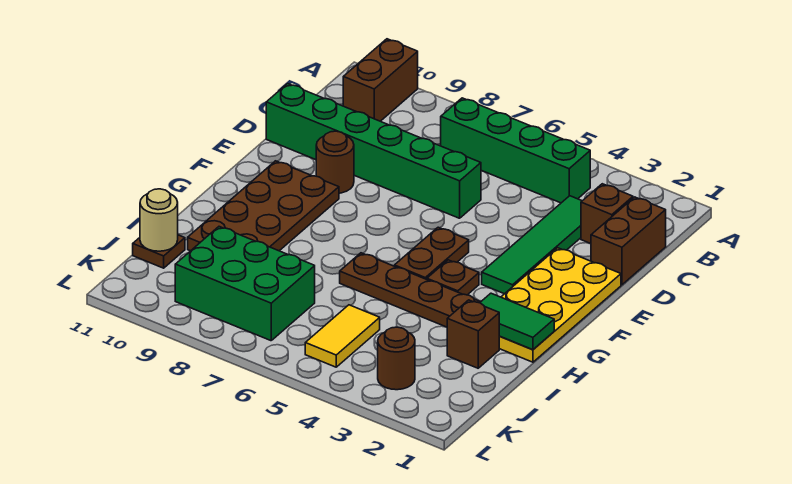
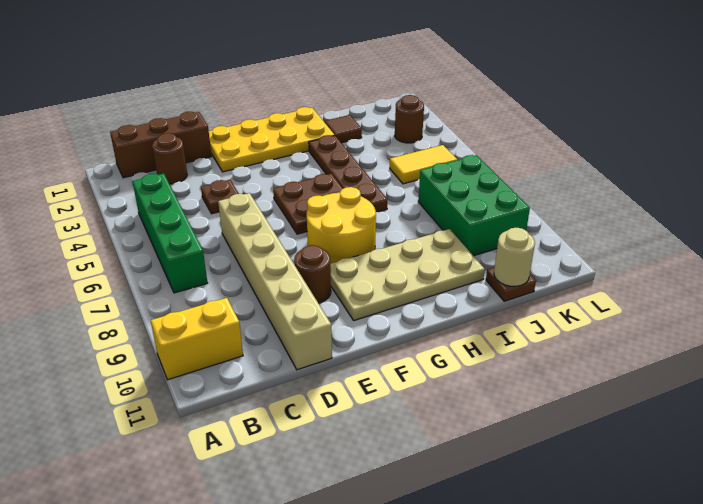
brown 1x2 brick [343,39,418,121] -> yellow 1x2 brick [151,298,243,380]
brown 1x2 brick [591,197,666,285] -> brown 1x3 brick [110,112,212,178]
brown 1x1 brick [581,184,633,244] -> brown 1x1 round brick [152,133,187,184]
green 1x4 tile [482,196,582,294] -> none
green 1x6 brick [266,84,481,218] -> tan 1x6 brick [218,193,332,370]
brown 1x2 plate [394,227,469,280] -> brown 2x2 plate [273,174,343,234]
none -> yellow 2x2 round brick [307,187,376,264]
brown 2x4 plate [188,161,339,251] -> tan 2x4 plate [330,229,485,320]
brown 1x1 plate [427,260,479,295] -> brown 1x1 plate moved to [201,180,239,214]
green 1x2 tile [480,293,554,350] -> none
brown 1x1 brick [447,300,499,368] -> brown 1x1 tile [325,115,362,143]

